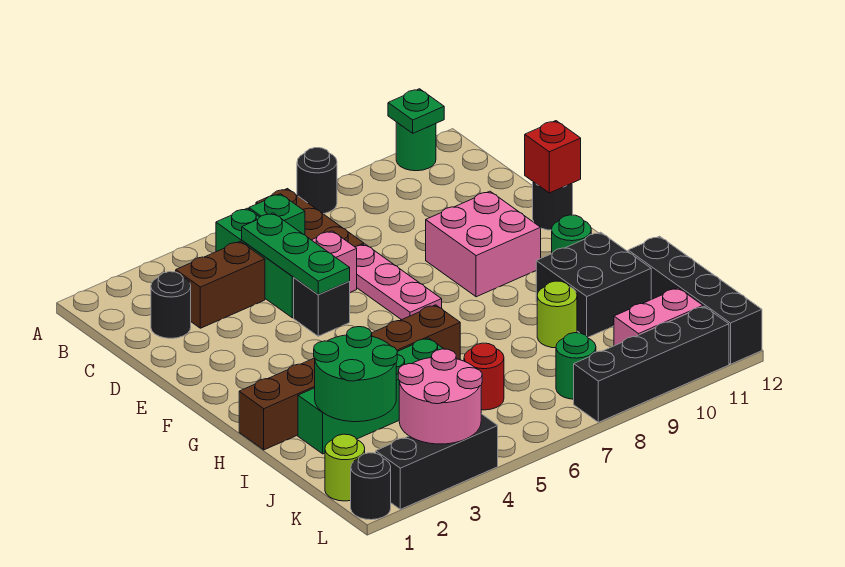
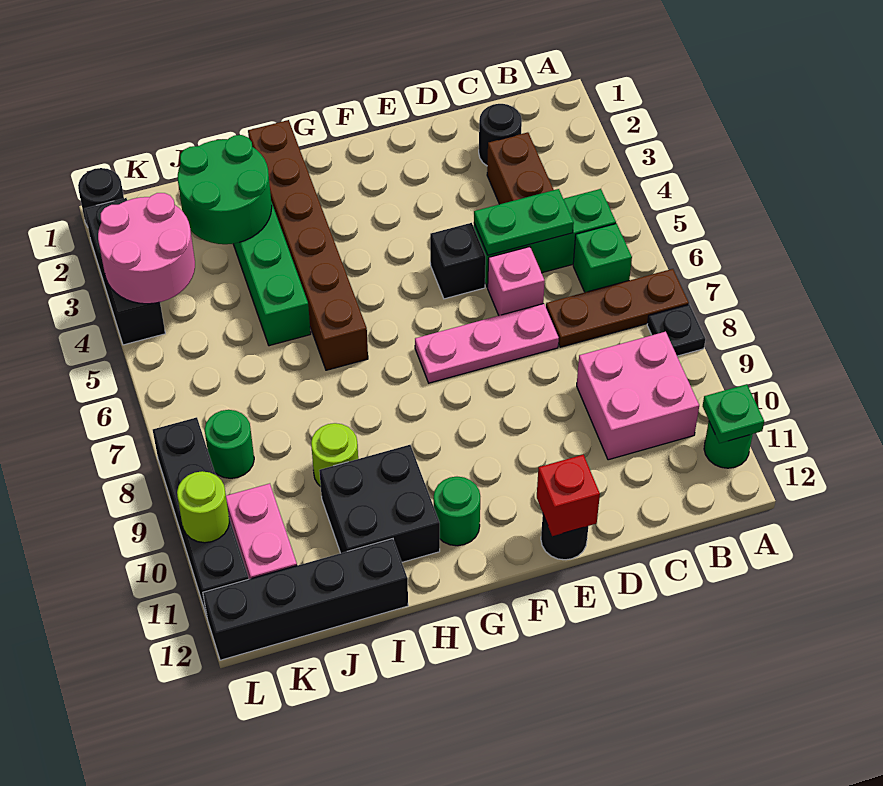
black 1x1 round brick [297,148,337,214] -> black 1x1 plate [647,304,705,356]
green 1x3 plate [242,213,350,295] -> green 1x2 plate [474,189,574,255]
pink 2x2 brick [426,191,541,297] -> pink 2x2 brick moved to [577,332,699,460]
red 1x1 round brick [464,343,504,410] -> none
lime 1x1 round brick [325,434,365,501] -> lime 1x1 round brick moved to [177,471,229,543]

